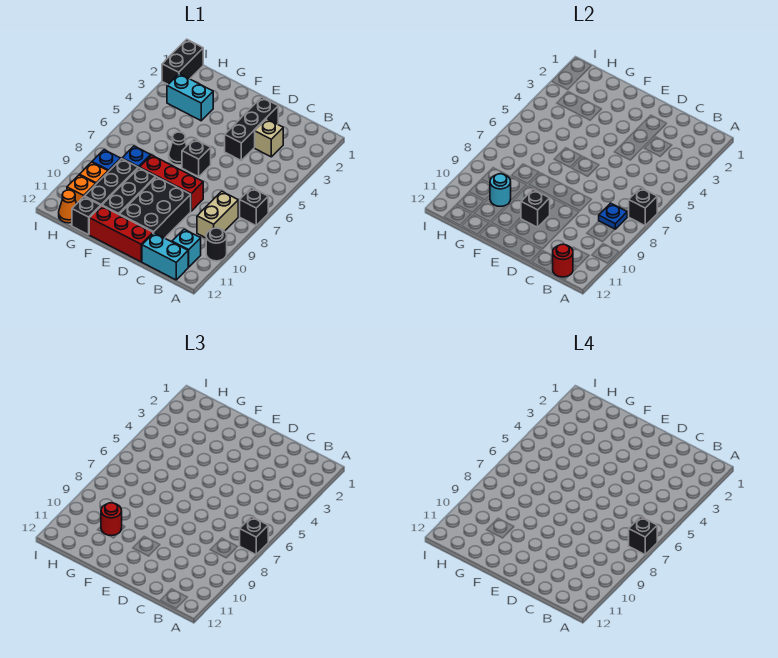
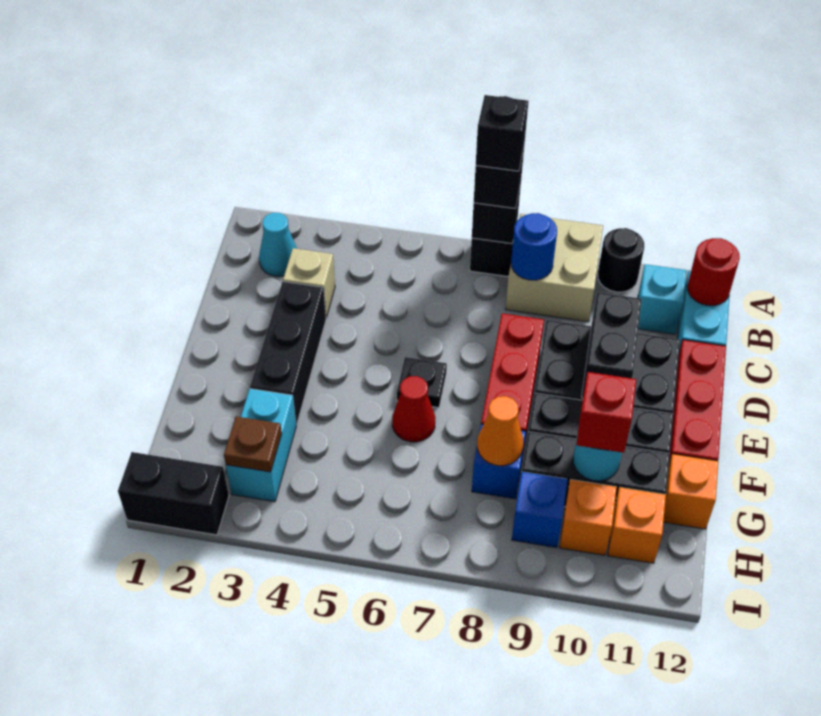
none -> cyan 1x1 cone [259,213,297,276]
tan 1x2 brick [197,191,238,238] -> tan 2x2 brick [506,214,603,322]
blue 1x1 plate [599,203,627,229] -> blue 1x1 round brick [511,213,557,280]
black 1x3 brick [225,97,278,160] -> black 1x3 brick turned to [250,281,326,424]
black 1x1 brick [182,139,211,177] -> black 1x1 plate [397,357,447,408]
black 1x1 brick [521,190,550,227] -> black 1x2 brick [582,292,642,398]
black 1x1 cone [169,132,187,165] -> red 1x1 cone [392,376,435,442]
red 1x1 round brick [101,503,122,535] -> red 1x1 brick [576,372,636,453]
black 1x1 brick [72,197,101,235] -> orange 1x1 brick [663,454,718,529]
none -> brown 1x1 plate [224,416,282,472]
orange 1x1 cone [59,190,76,223] -> orange 1x1 cone moved to [477,396,523,466]

